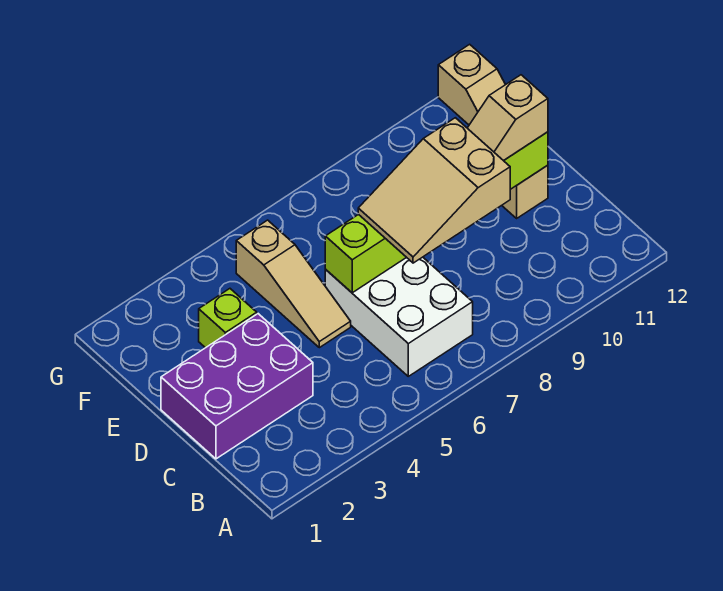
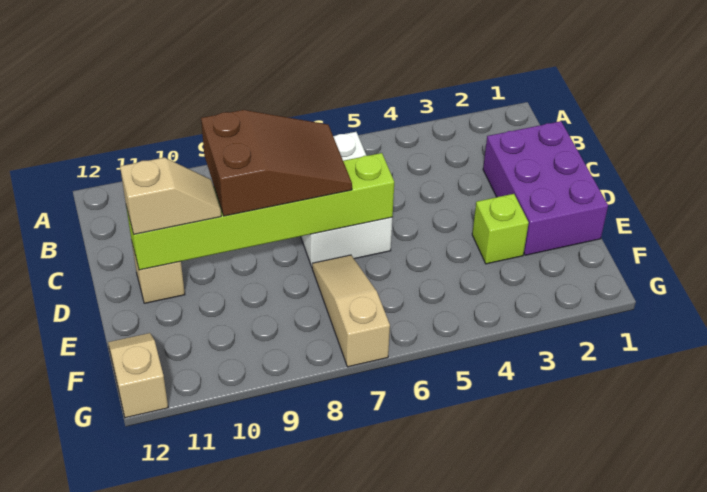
purple 2x3 brick [161,314,313,459] -> purple 2x3 brick turned to [483,121,608,255]
tan 2x3 slope [358,118,510,263] -> brown 2x3 slope [201,110,352,216]
tan 1x3 slope [236,220,351,348] -> tan 1x3 slope moved to [312,255,390,367]

